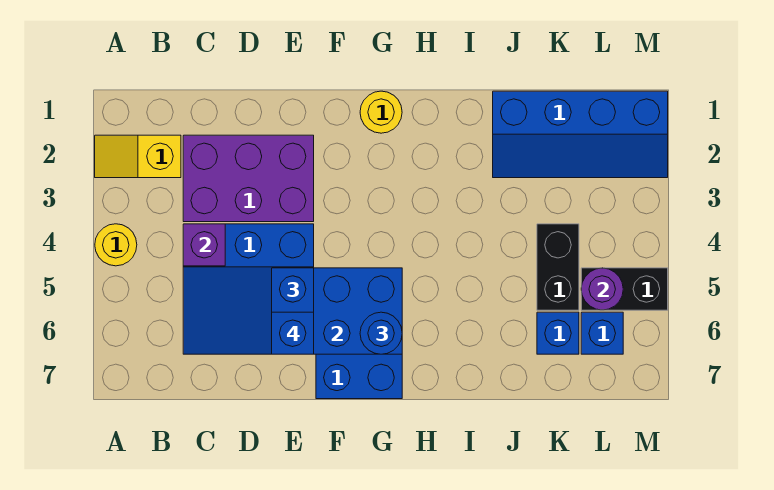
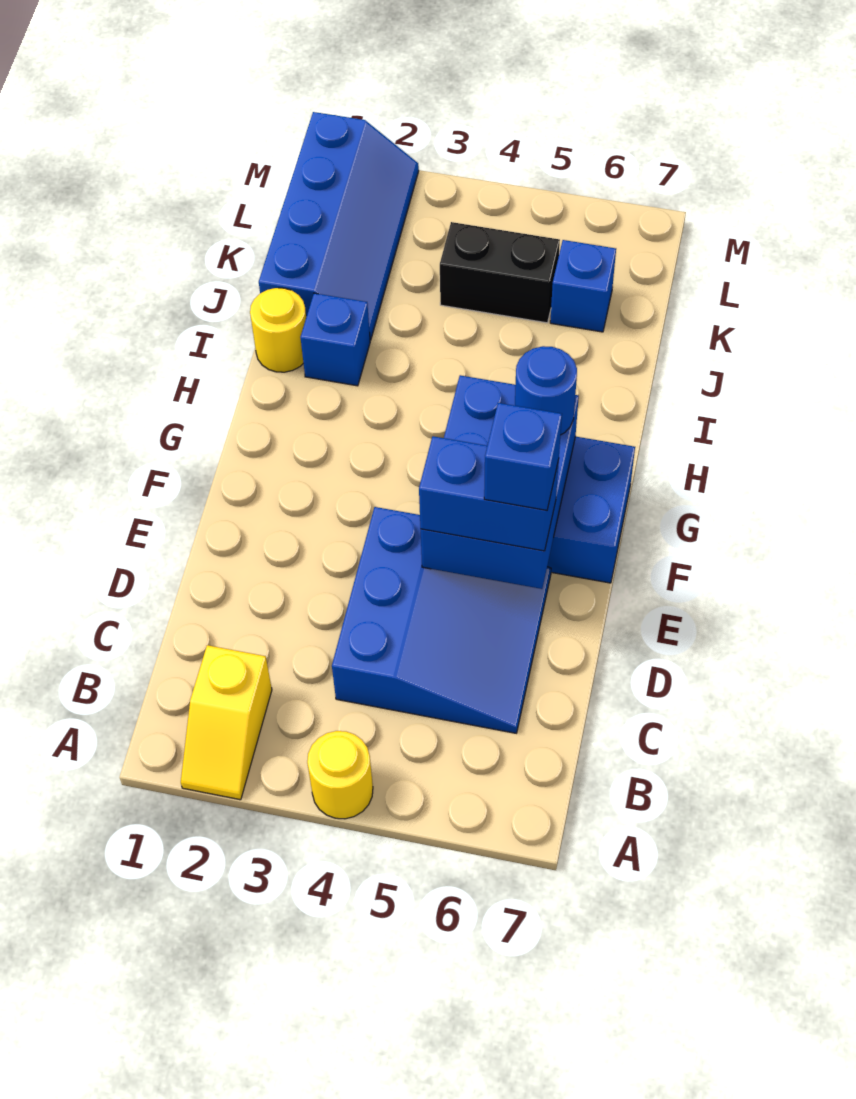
purple 2x3 brick [183,135,314,222] -> none
purple 1x1 brick [183,224,225,266] -> none
yellow 1x1 round brick [360,91,402,133] -> yellow 1x1 round brick moved to [250,288,306,372]
black 1x2 brick [581,268,668,310] -> none
purple 1x1 round brick [581,268,623,310] -> none
blue 1x1 brick [581,312,623,354] -> blue 1x1 brick moved to [300,293,370,386]

